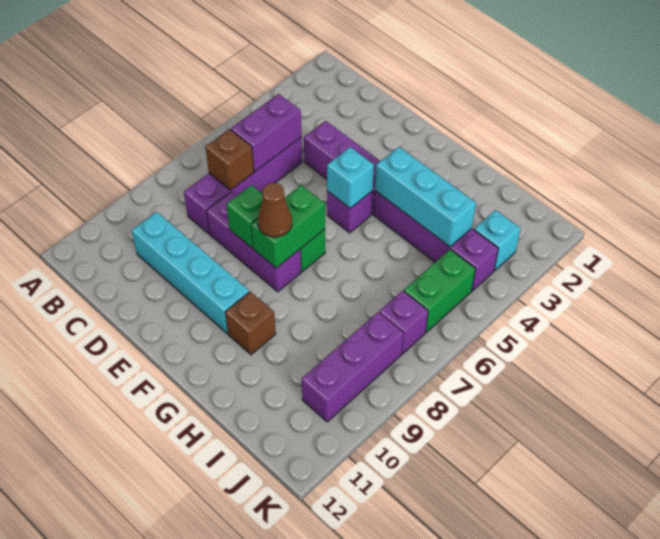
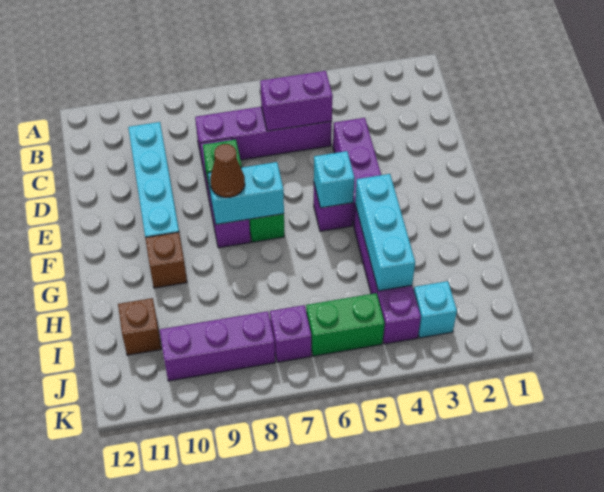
brown 1x1 brick [205,129,254,190] -> brown 1x1 brick moved to [118,298,161,355]
green 1x2 brick [251,185,325,268] -> cyan 1x2 brick [208,162,284,224]

